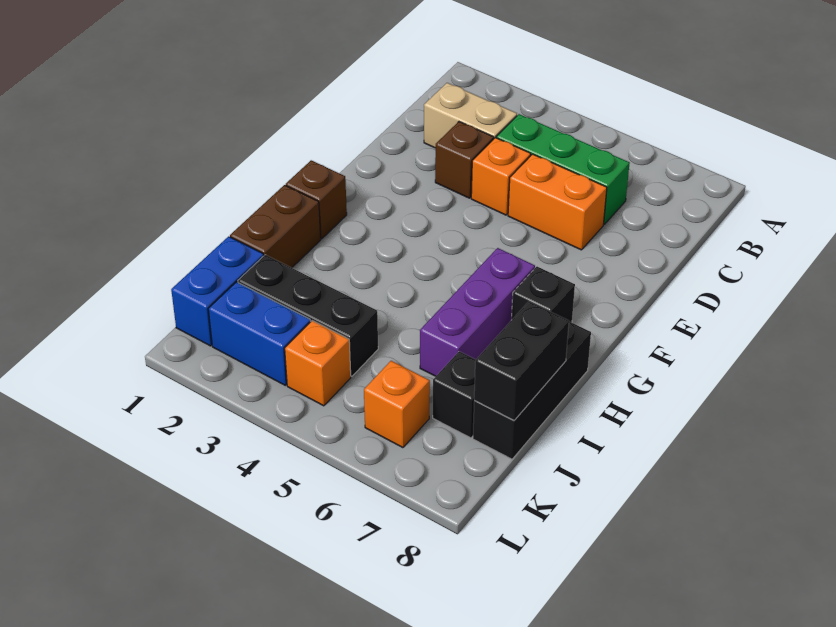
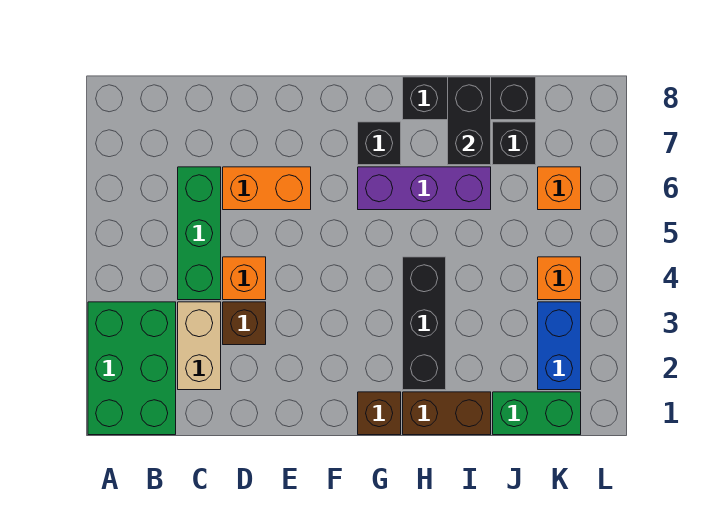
none -> green 2x3 brick [88,302,176,435]
orange 1x2 brick [508,154,607,250] -> orange 1x2 brick turned to [223,167,311,210]
black 1x2 brick [474,302,569,420] -> black 1x2 brick turned to [448,77,491,165]
blue 1x2 brick [171,236,264,346] -> green 1x2 brick [493,392,581,435]
black 1x3 brick [238,255,378,376] -> black 1x3 brick moved to [403,257,446,390]

